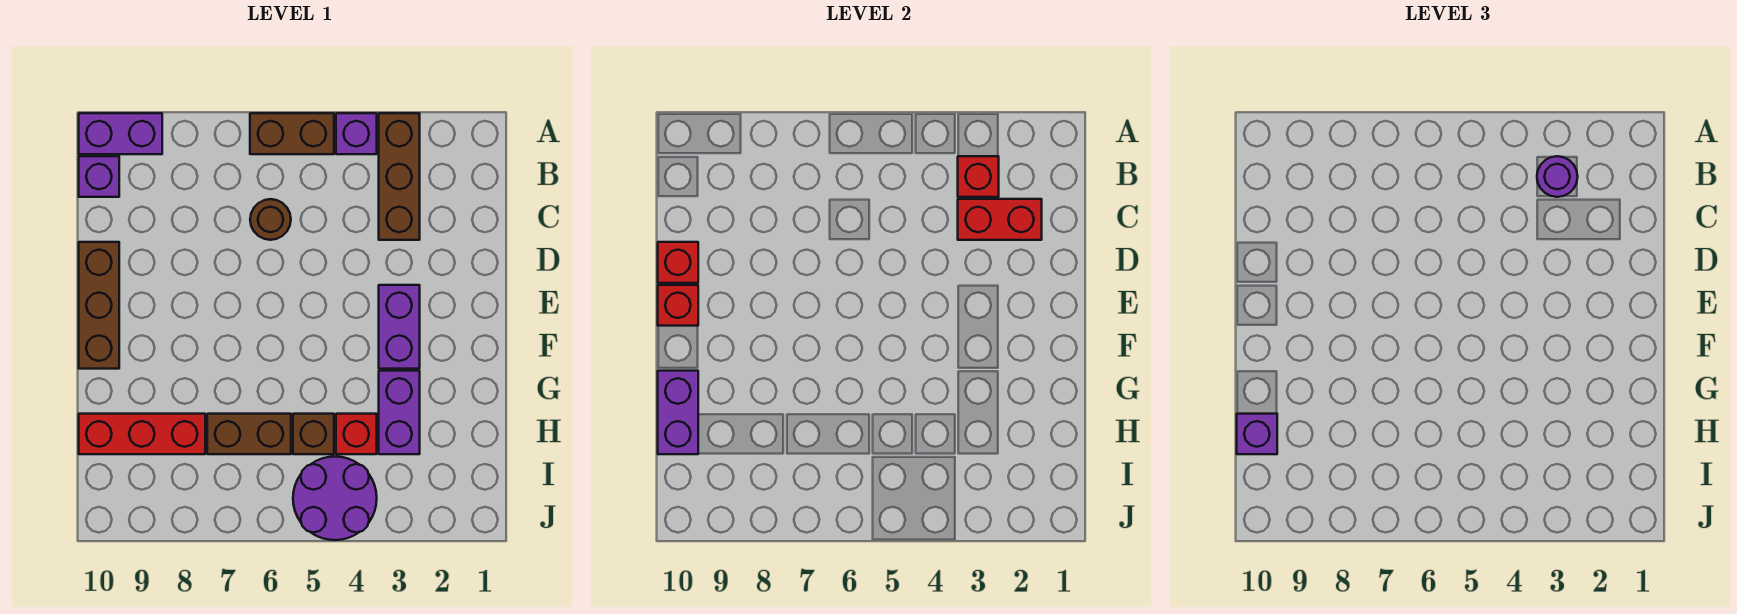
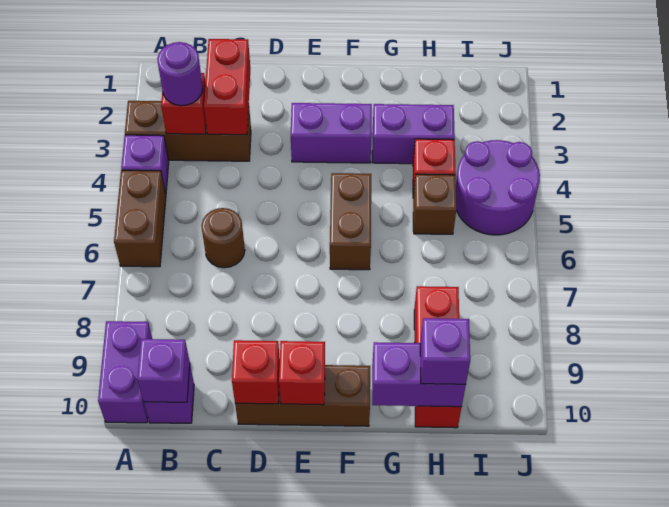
none -> purple 1x1 brick [137,339,190,402]
brown 1x2 brick [207,414,291,454] -> brown 1x2 brick moved to [330,173,371,270]

